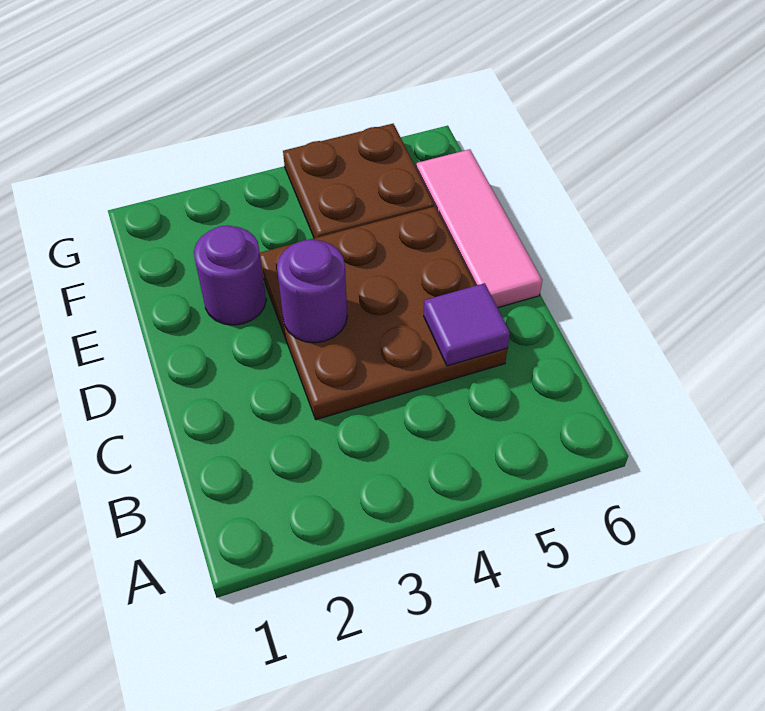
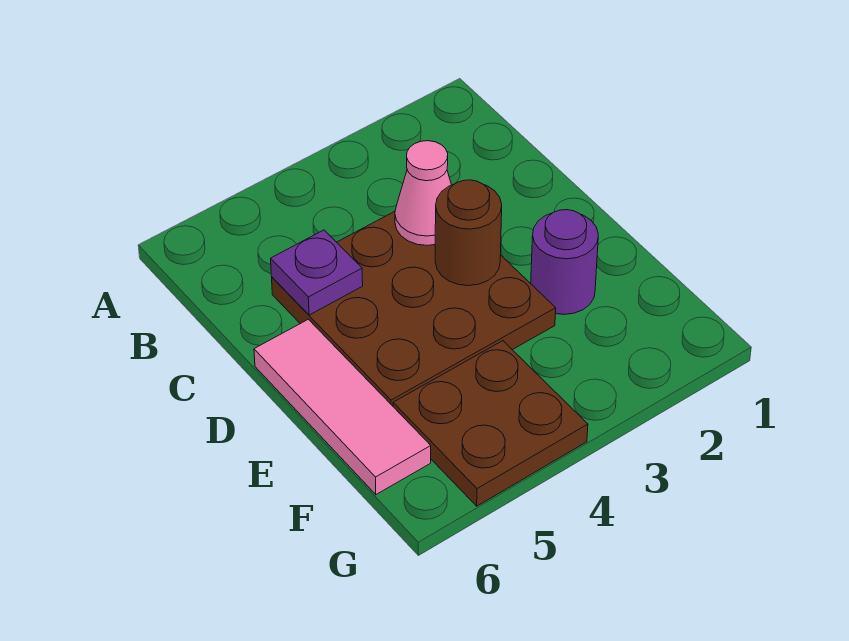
none -> pink 1x1 cone [395,141,451,245]
purple 1x1 tile [424,283,510,366] -> purple 1x1 plate [271,230,363,315]
purple 1x1 round brick [277,240,347,343] -> brown 1x1 round brick [435,180,502,286]

